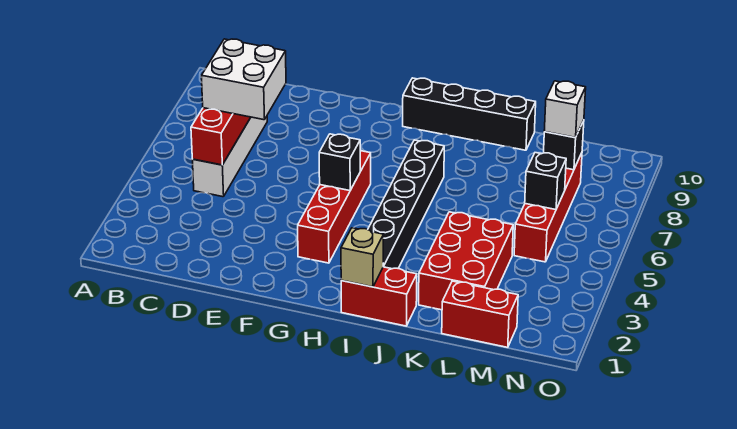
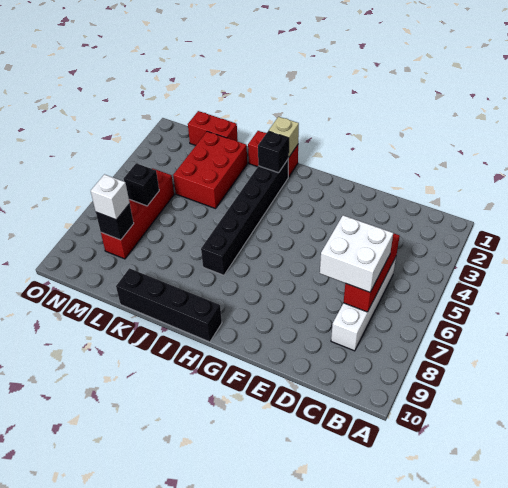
red 1x4 brick [298,151,371,263] -> none
black 1x1 brick [319,134,360,191] -> black 1x1 brick moved to [258,131,289,173]

